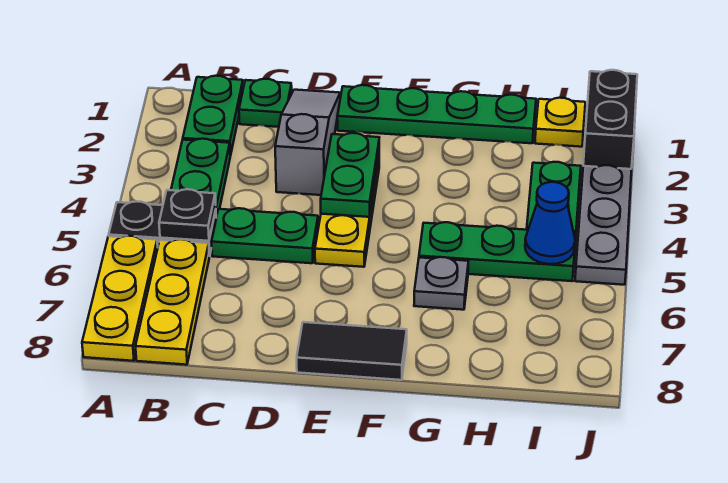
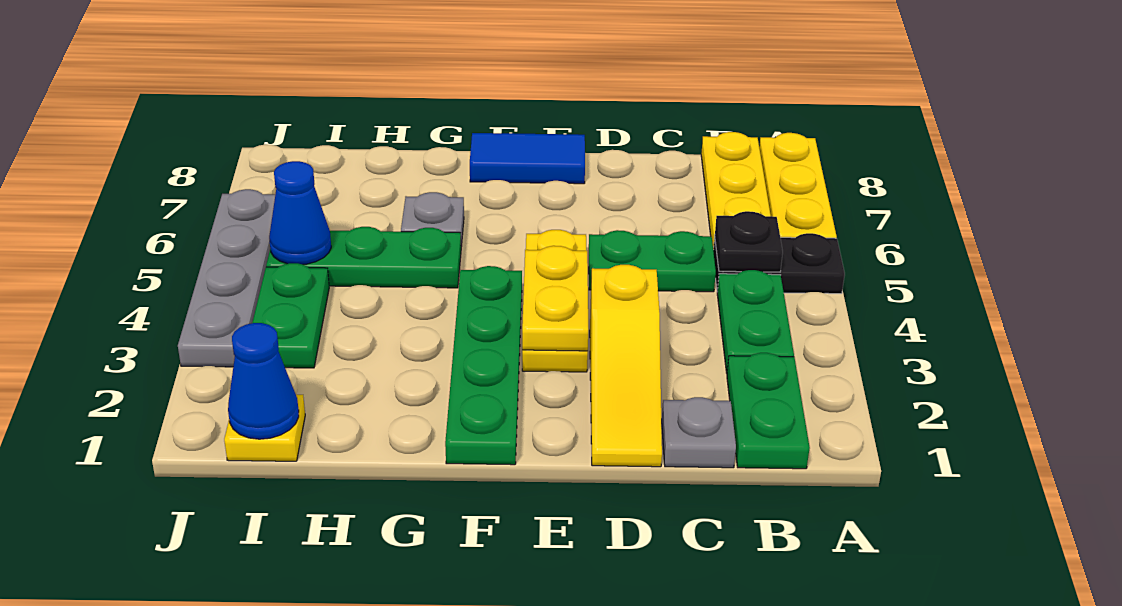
green 1x1 plate [239,79,292,127] -> grey 1x1 plate [662,397,736,468]
grey 1x3 slope [275,90,340,195] -> yellow 1x3 slope [590,265,662,467]
green 1x4 plate [337,85,536,143] -> green 1x4 plate turned to [445,266,522,465]
green 1x2 plate [321,133,379,217] -> yellow 1x2 plate [522,246,588,351]
black 1x2 tile [297,322,407,380] -> blue 1x2 tile [470,133,585,184]
none -> blue 1x1 cone [228,323,299,439]
black 1x2 brick [583,70,637,169] -> none
grey 1x3 plate [575,165,631,285] -> grey 1x4 plate [178,189,275,367]

